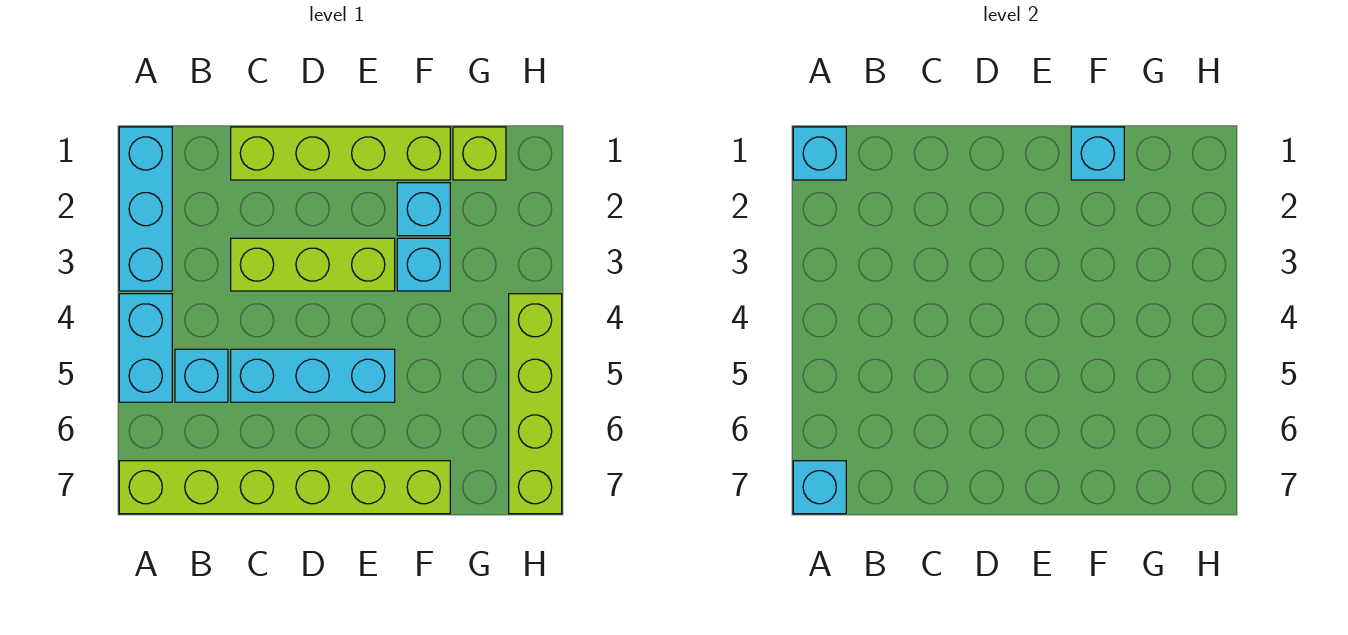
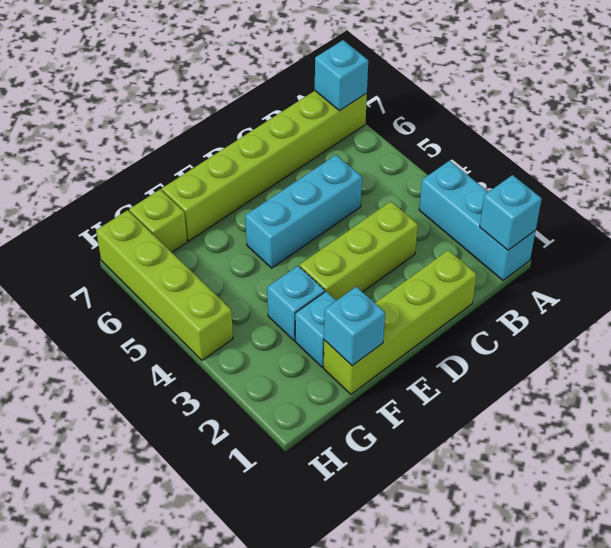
cyan 1x2 brick [119,294,172,402] -> none
cyan 1x1 brick [175,349,228,402] -> none
lime 1x1 brick [453,127,506,180] -> lime 1x1 brick moved to [129,190,187,252]

